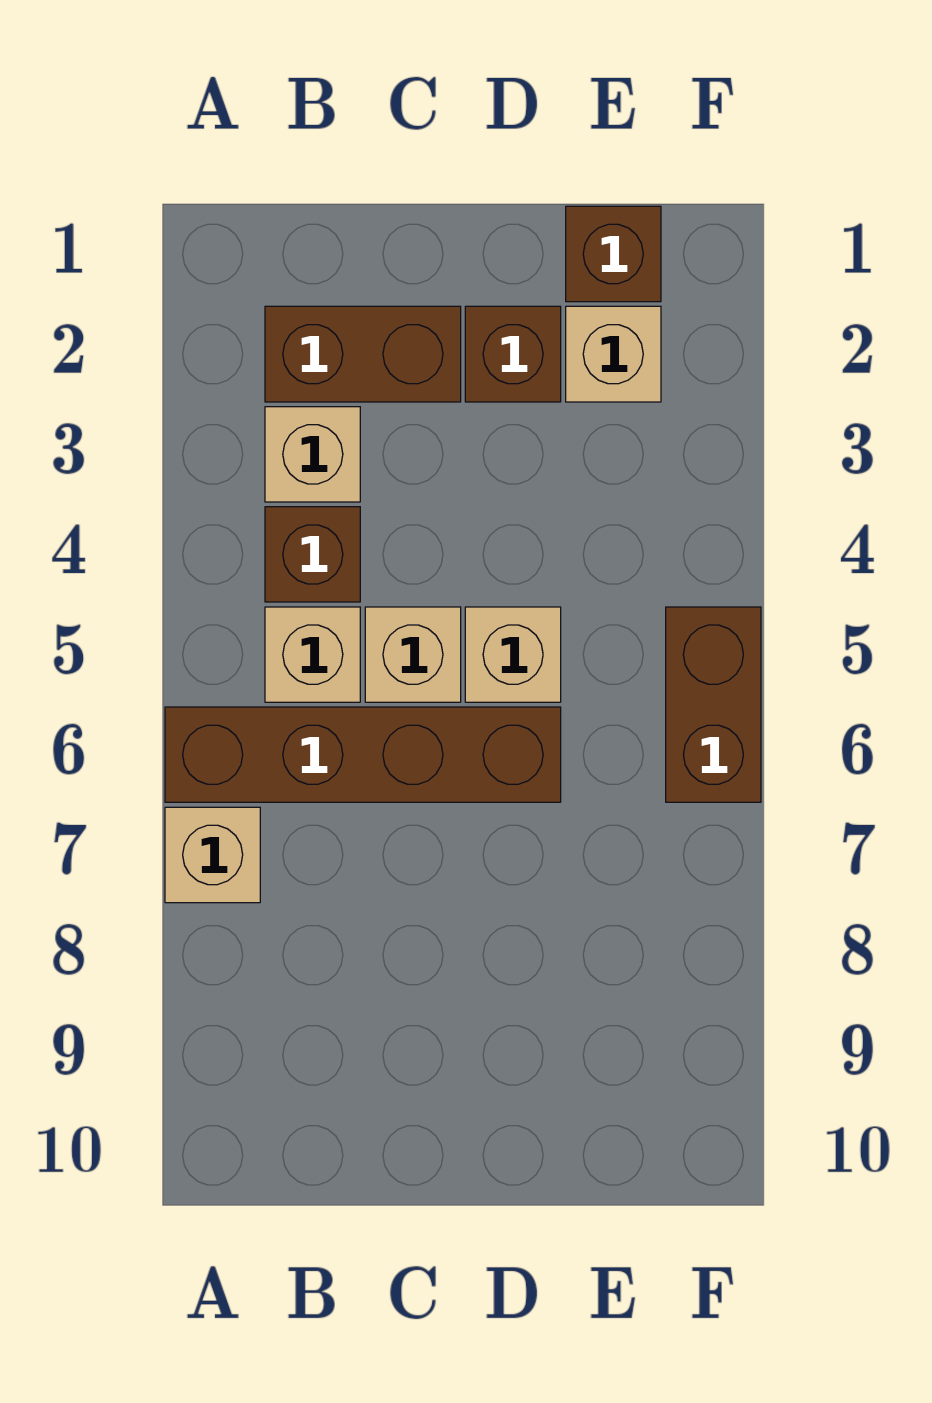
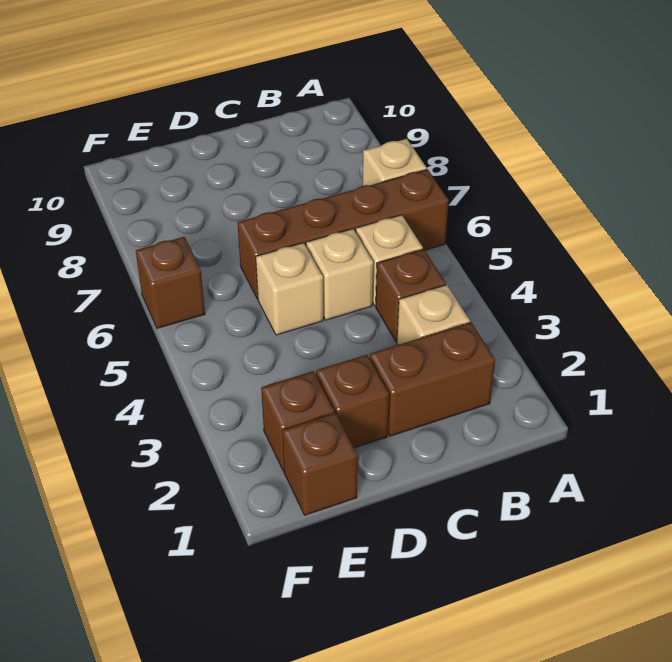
tan 1x1 brick [566,306,661,402] -> brown 1x1 brick [261,371,334,471]
brown 1x2 brick [666,607,761,802] -> brown 1x1 brick [136,237,205,328]

